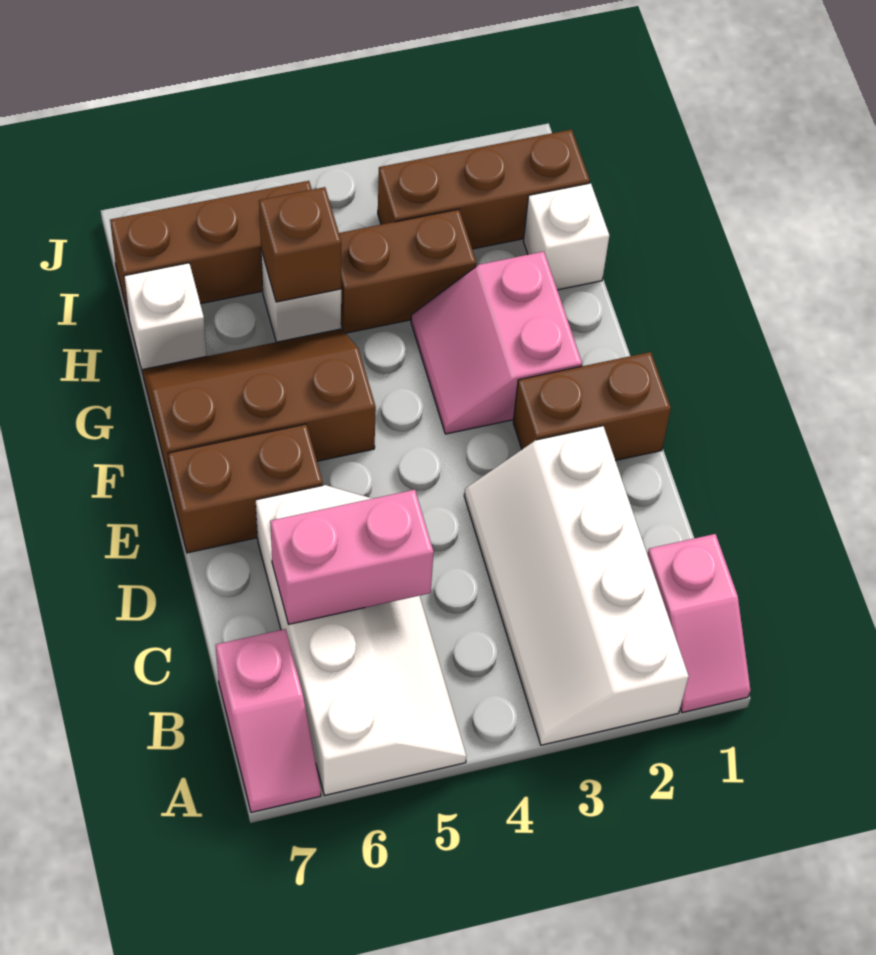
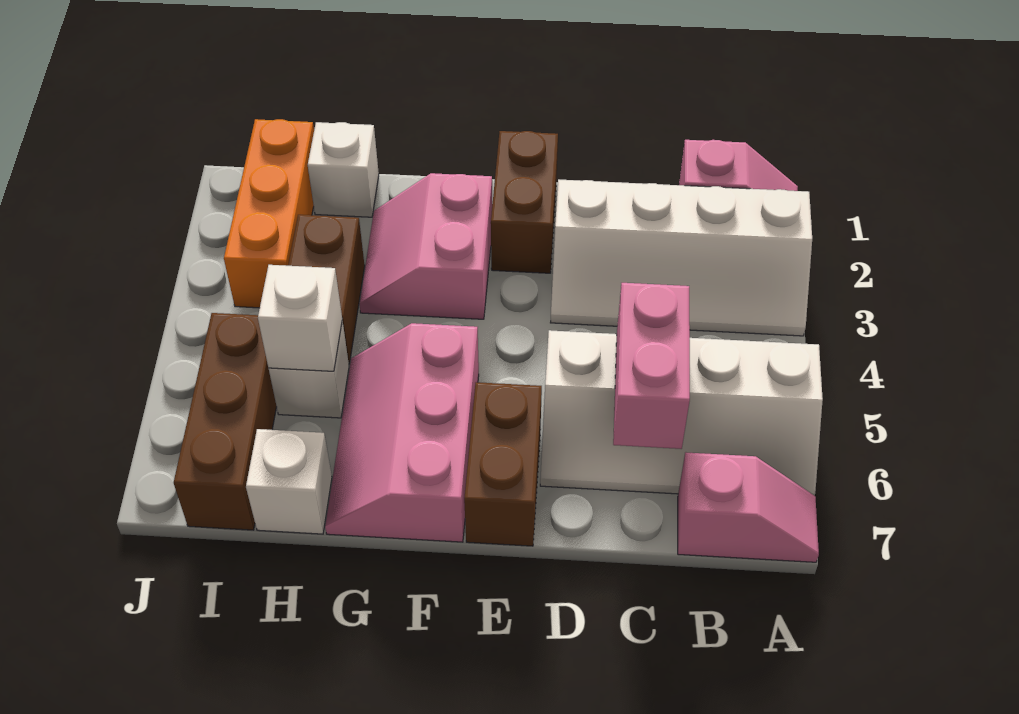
white 2x4 slope [256,485,466,795] -> white 2x4 slope turned to [540,330,823,496]
pink 2x2 slope [411,252,582,434] -> pink 2x2 slope turned to [359,173,492,319]
brown 2x3 slope [143,329,376,491] -> pink 2x3 slope [325,323,479,542]
brown 1x1 brick [259,187,341,302] -> white 1x1 brick [258,265,342,371]
brown 1x3 brick [378,129,590,249] -> orange 1x3 brick [224,119,314,308]

